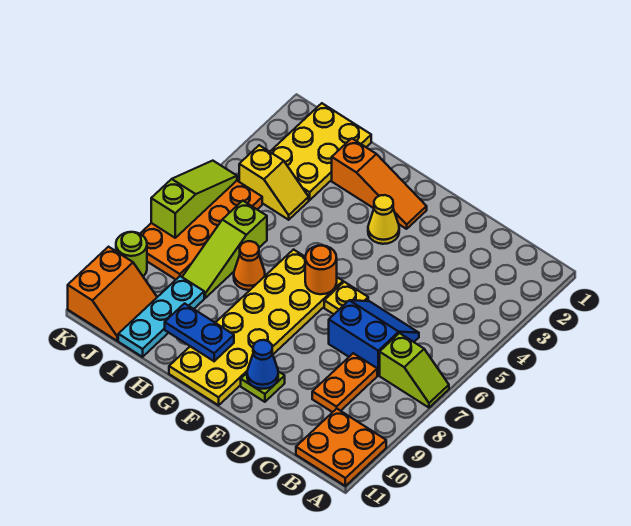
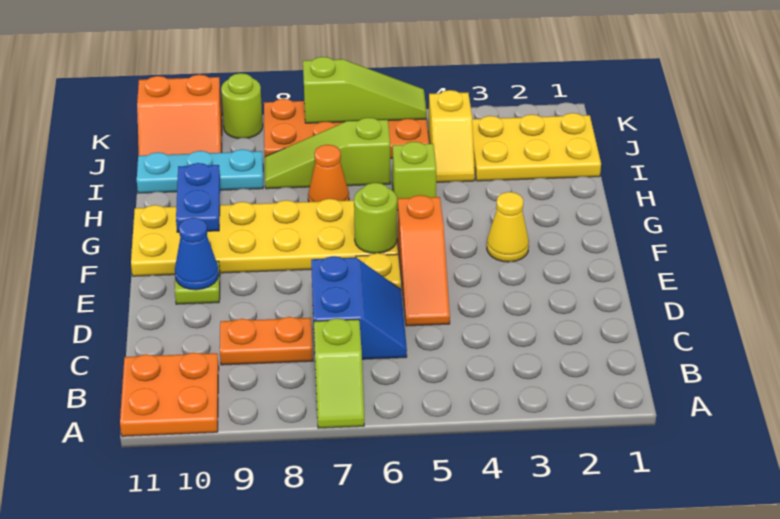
orange 1x3 slope [332,138,427,229] -> orange 1x3 slope moved to [398,195,450,326]
orange 1x1 round brick [305,245,337,294] -> lime 1x1 round brick [354,183,397,253]
none -> lime 1x1 brick [392,142,436,210]

